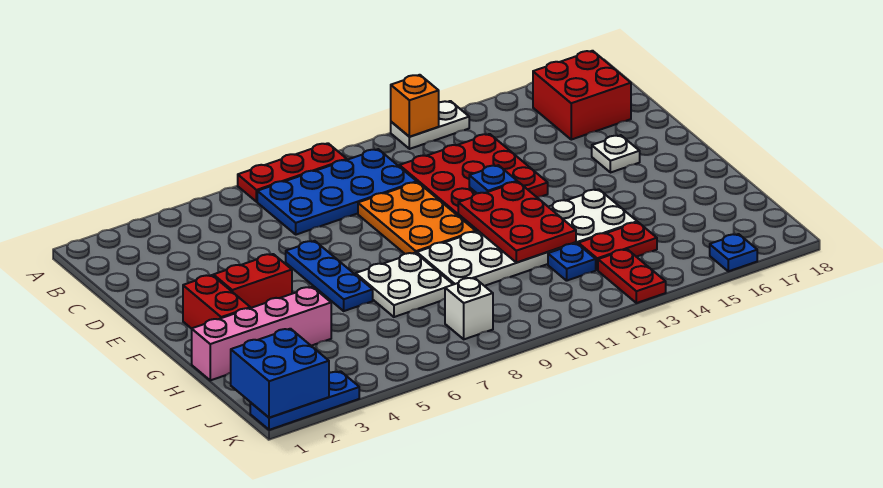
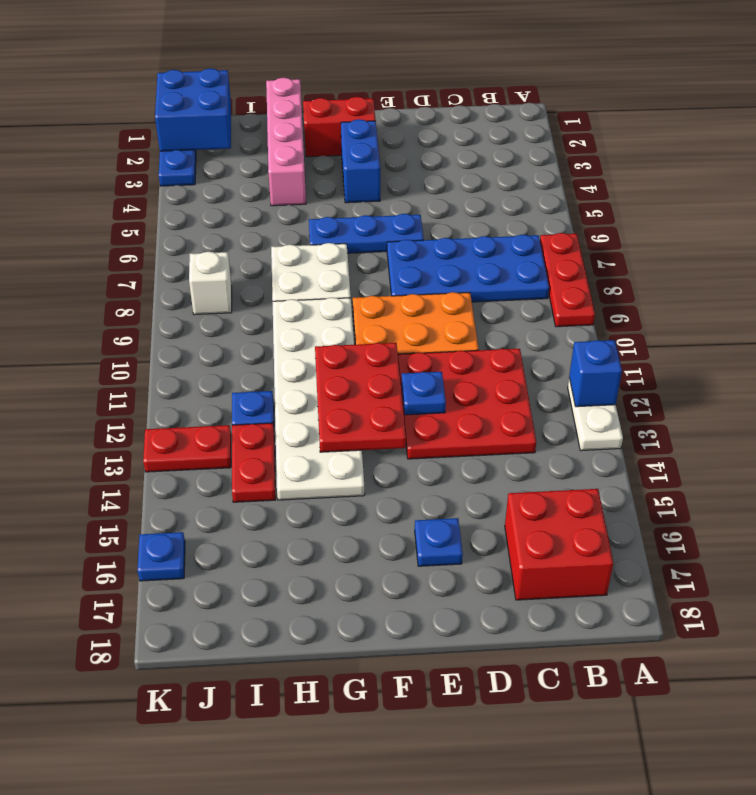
orange 1x1 brick [391,75,439,137] -> blue 1x1 brick [569,340,622,407]
blue 2x4 plate [257,149,417,235] -> blue 2x4 plate turned to [387,235,549,302]
white 1x1 plate [592,135,640,173] -> blue 1x1 plate [415,518,463,566]
red 1x2 brick [213,254,292,308] -> blue 1x2 brick [341,119,380,203]
red 2x3 plate [458,182,576,263] -> red 2x3 plate turned to [315,343,406,452]

